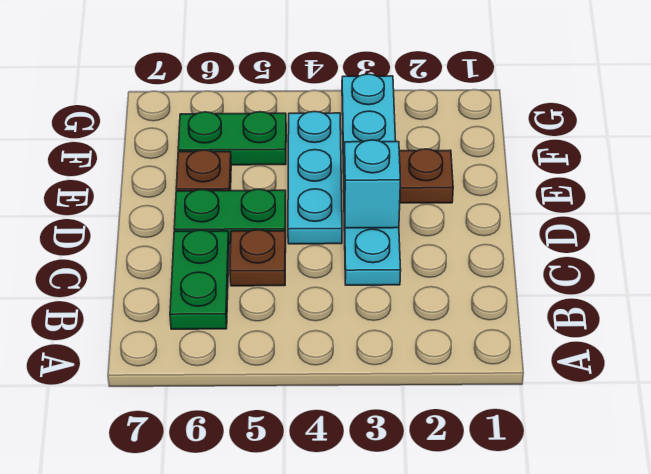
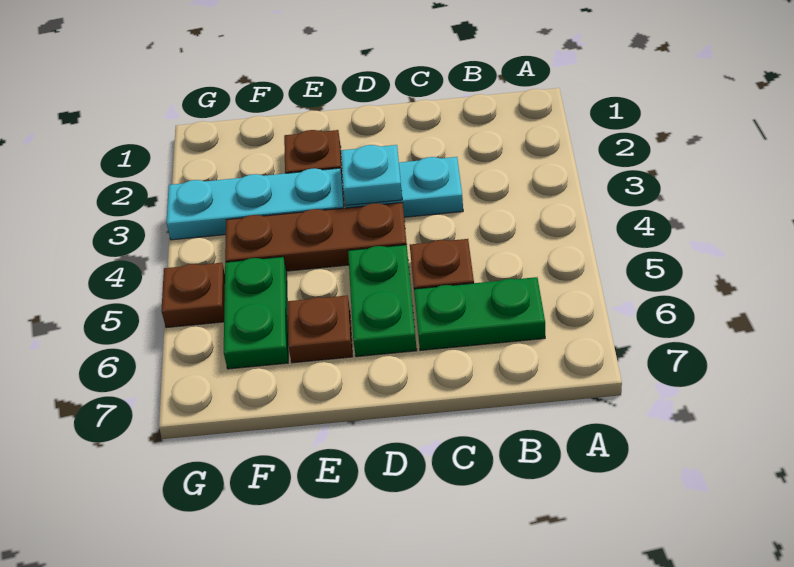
cyan 1x1 brick [344,140,400,228] -> cyan 1x1 plate [341,145,402,206]
cyan 1x3 plate [288,111,342,244] -> brown 1x3 plate [225,203,407,271]
none -> brown 1x1 plate [161,263,225,328]

